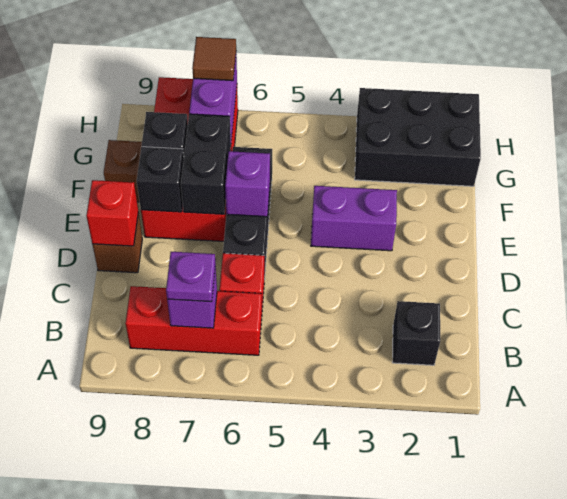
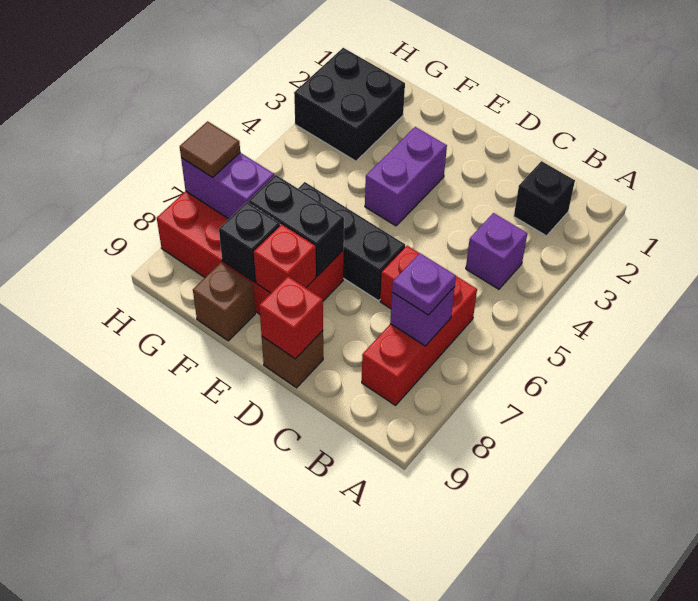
purple 1x1 brick [225,151,270,217] -> purple 1x1 brick moved to [466,213,527,289]
black 1x1 brick [137,147,184,212] -> red 1x1 brick [254,224,316,293]
black 2x3 brick [355,88,481,186] -> black 2x2 brick [294,48,405,161]

